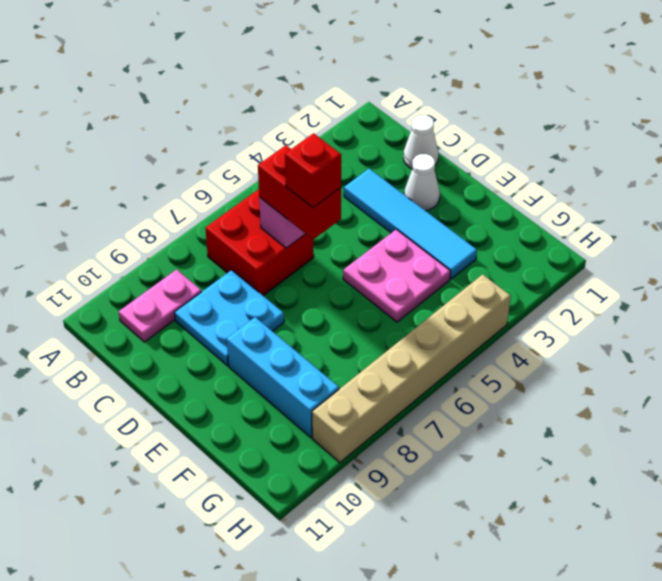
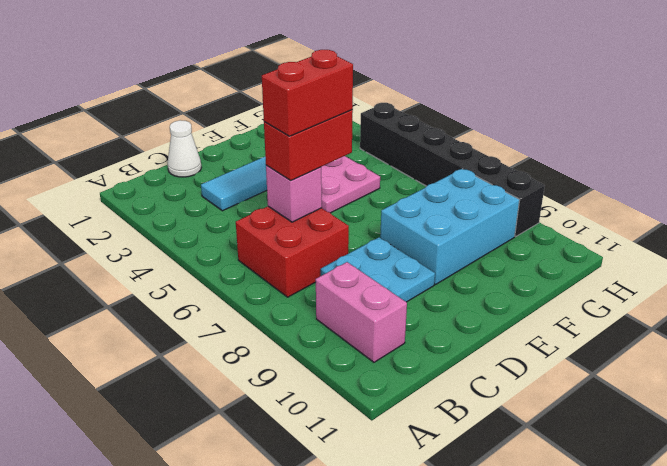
pink 1x2 plate [119,270,202,342] -> pink 1x2 brick [316,262,407,362]
white 1x1 cone [404,154,440,211] -> none
red 1x1 brick [285,133,341,208] -> red 1x2 brick [262,50,353,136]
cyan 1x3 brick [227,317,339,438] -> cyan 2x3 brick [380,169,520,284]
tan 1x6 brick [312,274,511,462] -> black 1x6 brick [360,103,545,236]

